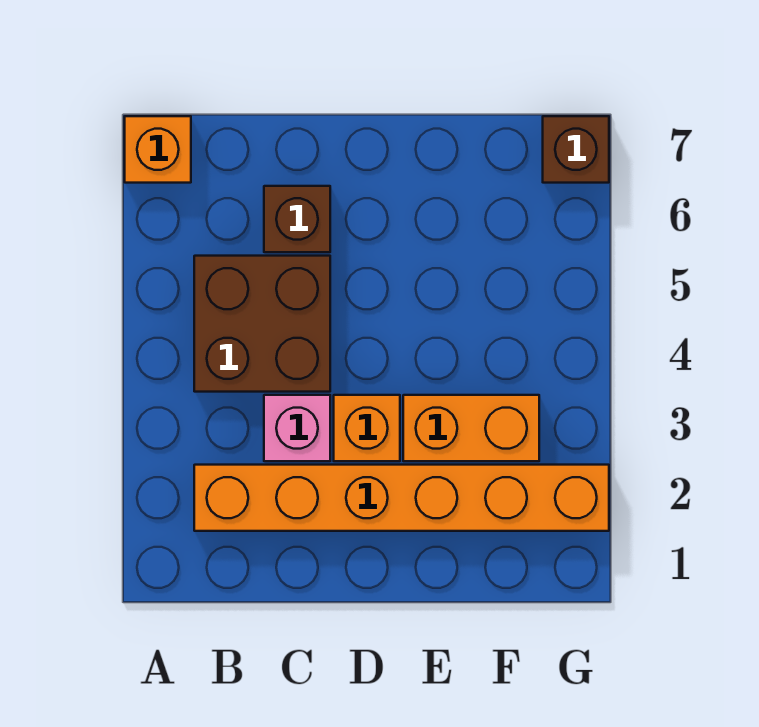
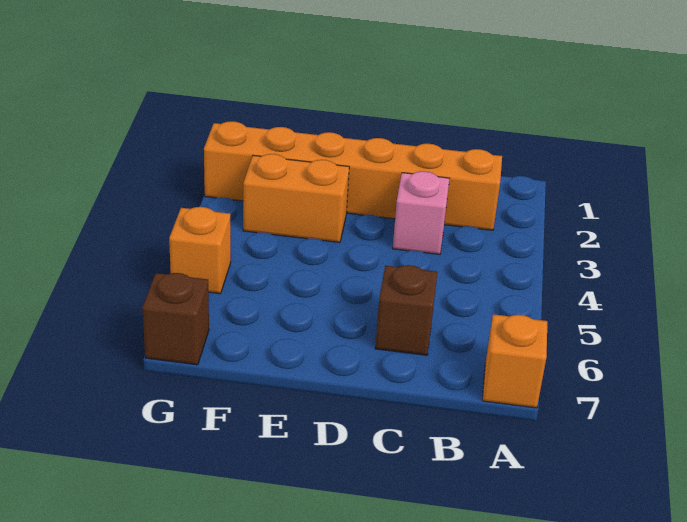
brown 2x2 brick [194,256,330,392] -> none
orange 1x1 brick [334,395,400,461] -> orange 1x1 brick moved to [169,207,231,294]

